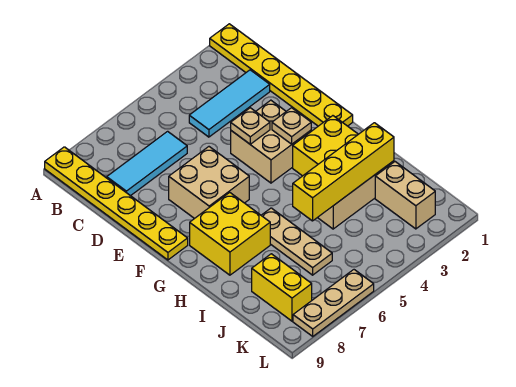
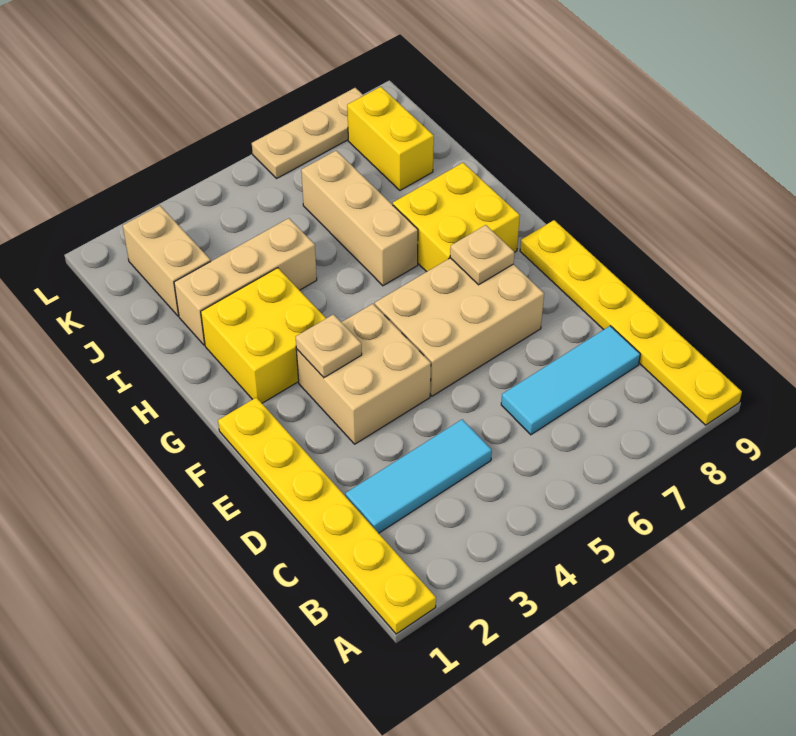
tan 1x1 plate [231,108,270,144] -> tan 1x1 plate moved to [450,225,514,285]
tan 2x2 brick [169,147,249,219] -> tan 2x3 brick [375,258,544,396]
tan 1x3 plate [261,208,332,275] -> tan 1x3 brick [301,151,418,286]
yellow 1x4 brick [293,123,394,221] -> none

